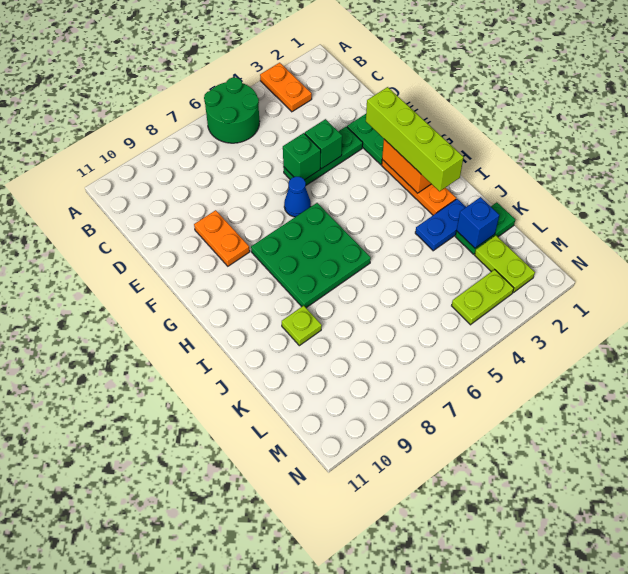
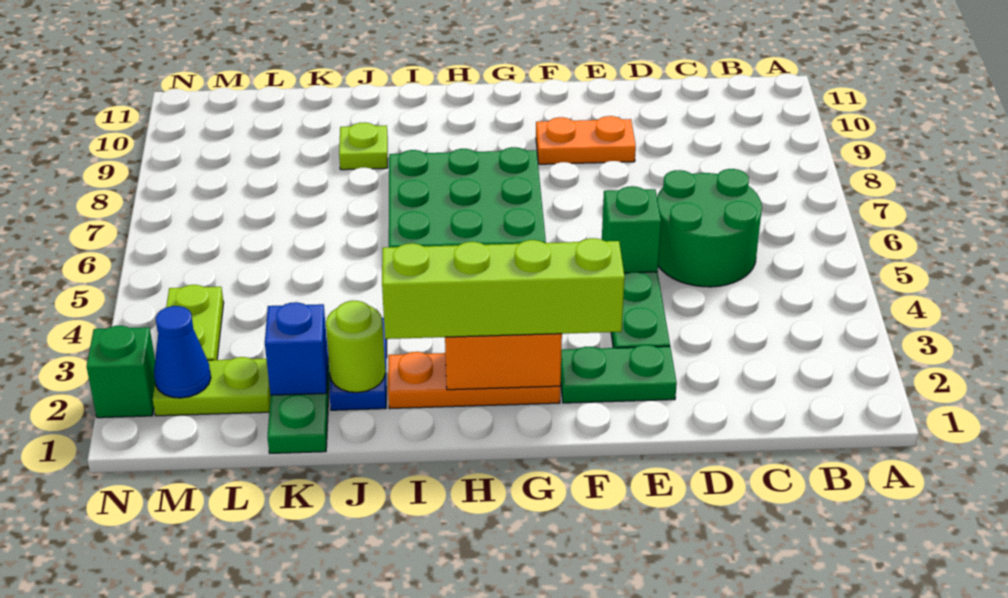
orange 1x2 plate [260,63,312,112] -> none
green 2x2 round brick [204,77,260,143] -> green 2x2 round brick moved to [657,169,762,287]
green 1x1 brick [305,119,342,169] -> green 1x1 brick moved to [87,326,155,418]
blue 1x1 cone [284,177,311,217] -> blue 1x1 cone moved to [154,306,211,398]
none -> lime 1x1 round brick [326,301,385,393]

